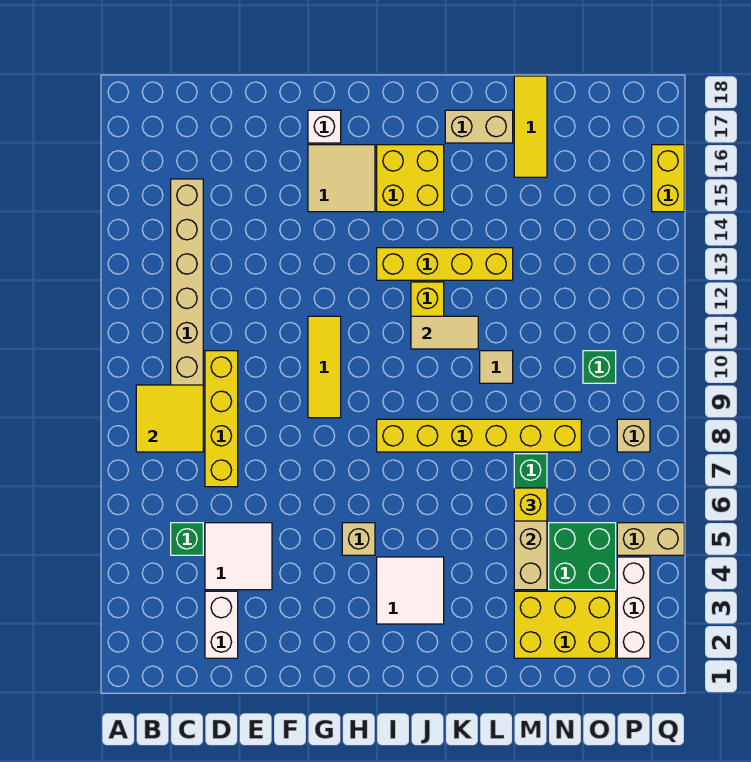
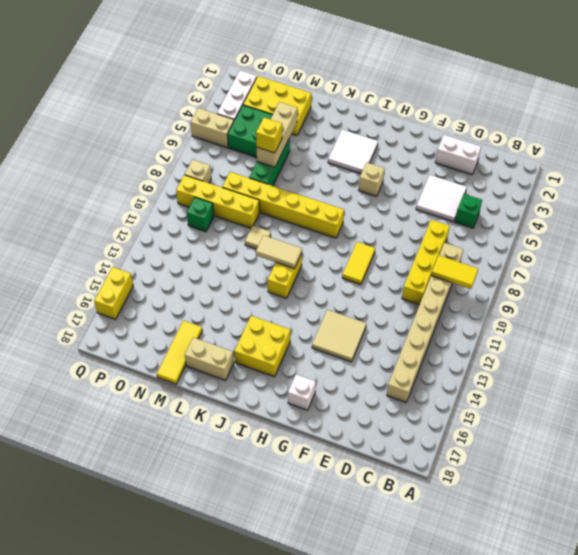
yellow 2x2 tile [136,385,203,452] -> yellow 1x2 tile [431,255,478,289]
white 1x2 brick [205,591,238,658] -> white 1x2 brick turned to [435,135,481,175]
yellow 1x3 tile [308,316,341,418] -> yellow 1x2 tile [342,242,375,285]
tan 2x2 tile [308,145,375,212] -> tan 2x2 tile moved to [312,310,366,362]
yellow 1x4 brick [377,248,513,280] -> yellow 1x4 brick moved to [176,175,260,228]

